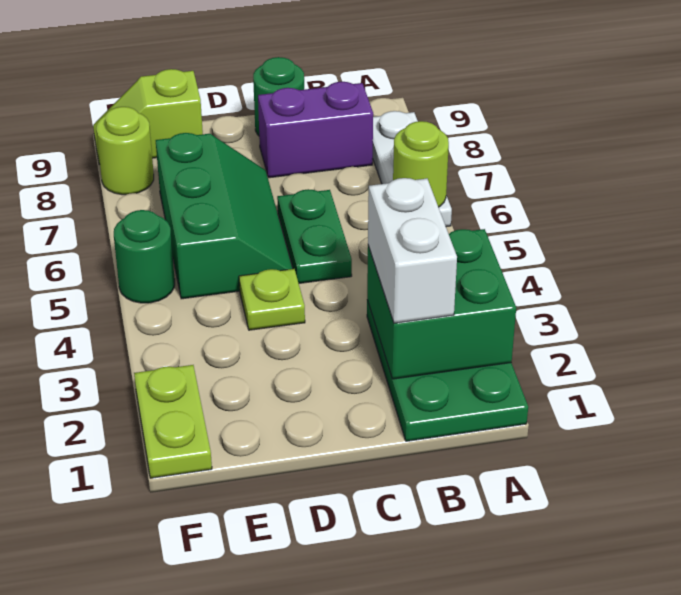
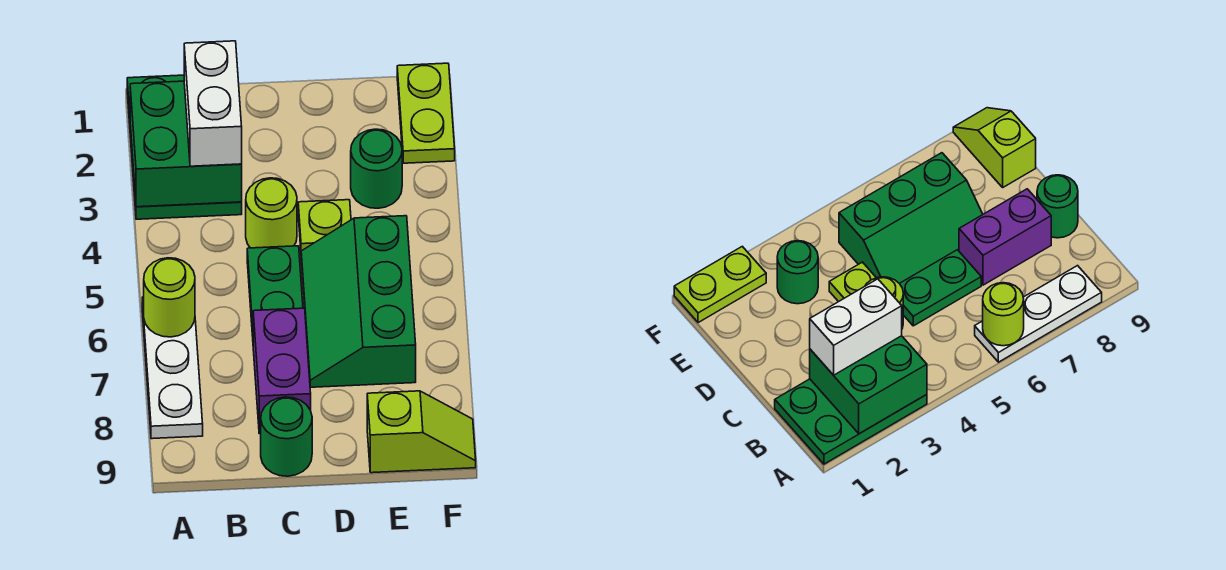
purple 1x2 brick [258,82,373,178] -> purple 1x2 brick turned to [253,308,311,434]
green 1x1 round brick [114,210,175,303] -> green 1x1 round brick moved to [351,129,402,208]
lime 1x1 round brick [96,107,154,195] -> lime 1x1 round brick moved to [246,178,297,248]

